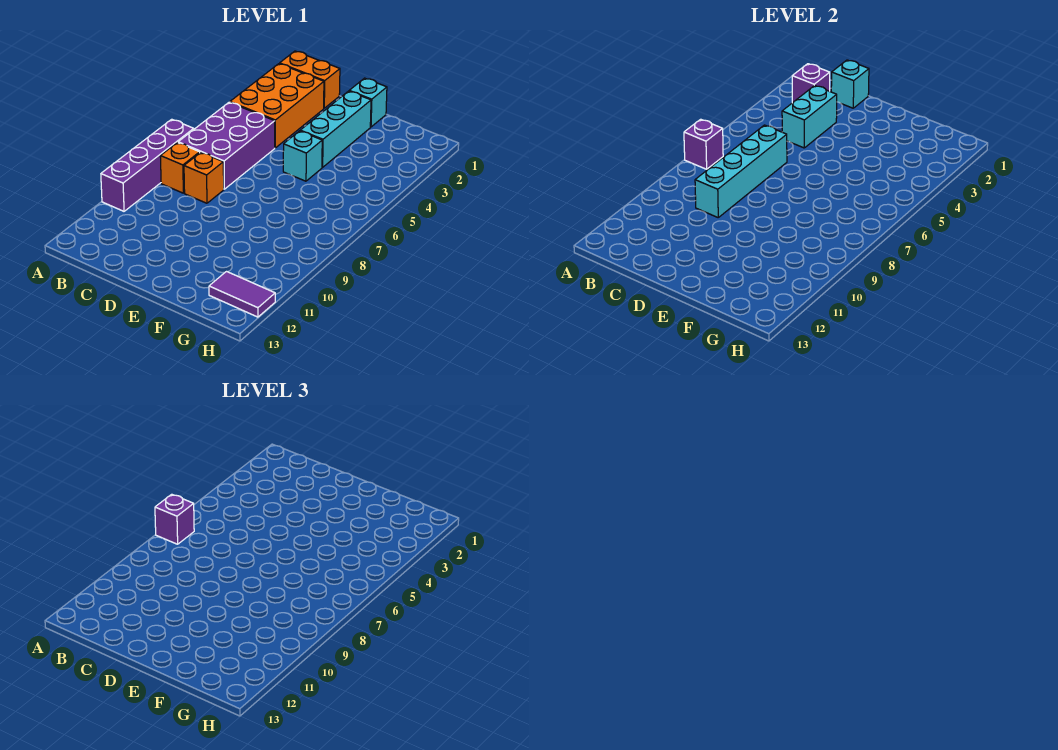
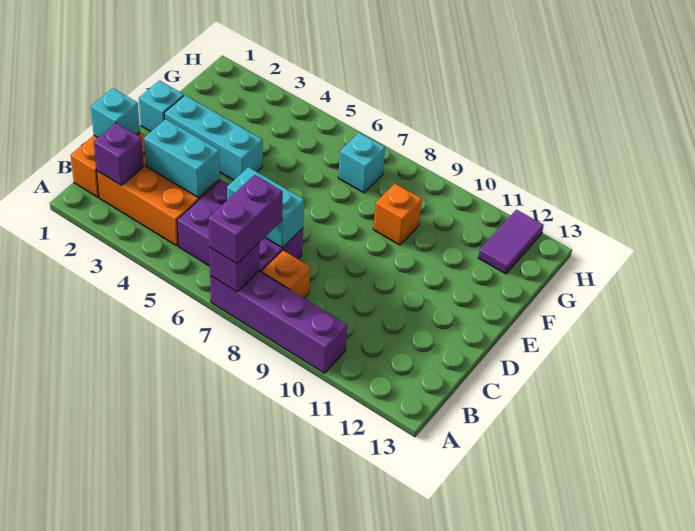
purple 1x1 brick [155,494,194,544] -> purple 1x2 brick [208,175,283,264]
cyan 1x4 brick [695,125,787,217] -> cyan 1x2 brick [227,167,304,248]
orange 1x1 brick [184,153,224,203] -> orange 1x1 brick moved to [373,184,422,245]
cyan 1x1 brick [283,131,322,181] -> cyan 1x1 brick moved to [338,133,385,193]

